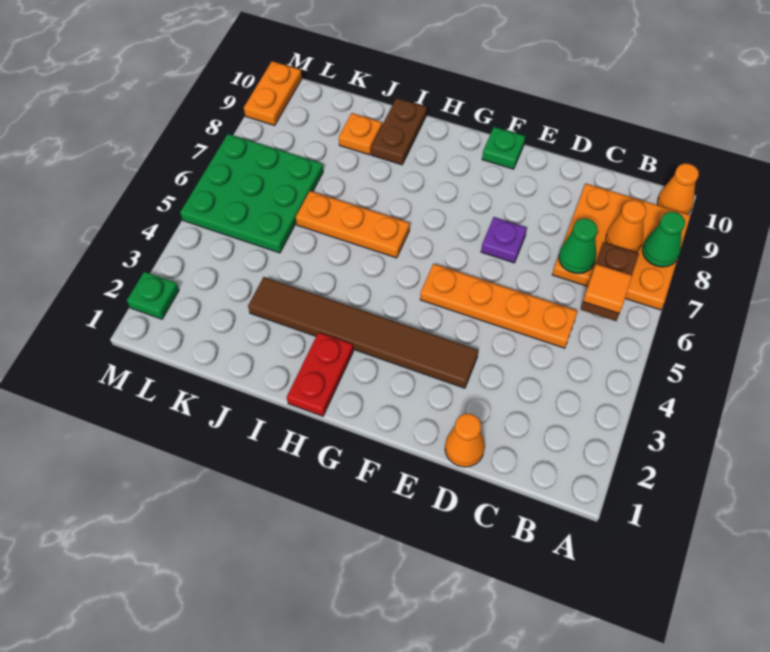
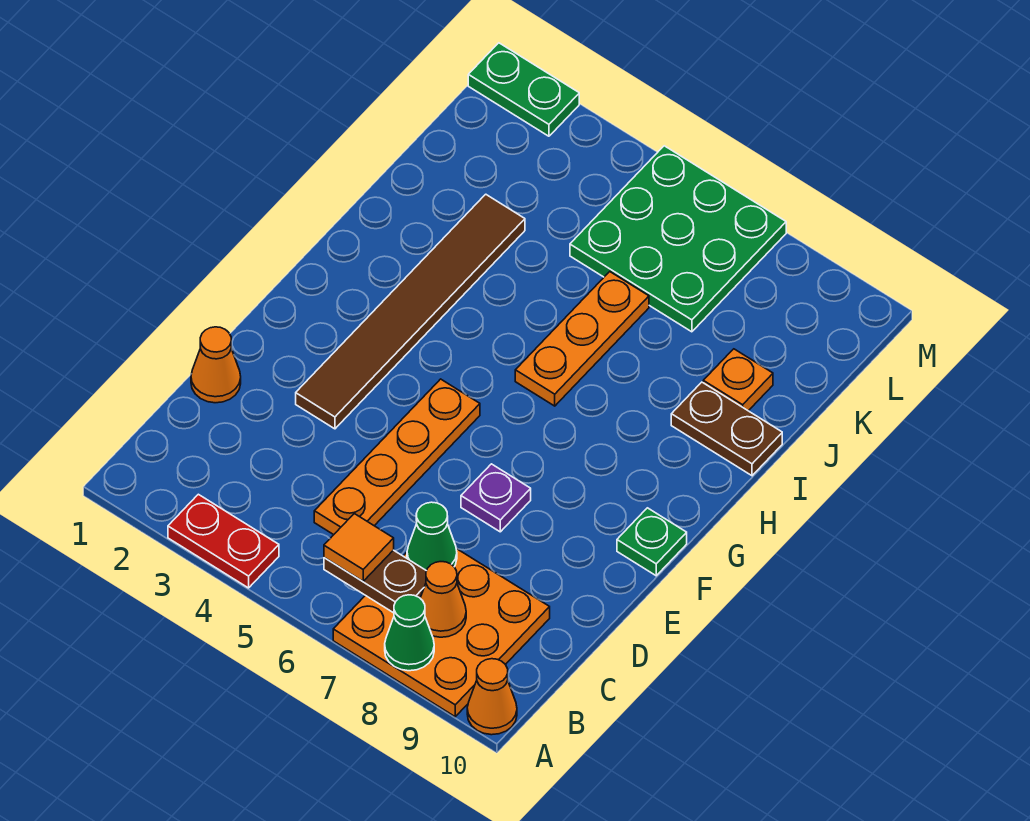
red 1x2 plate [287,332,353,416] -> red 1x2 plate moved to [168,494,279,588]
green 1x1 plate [127,272,179,319] -> green 1x2 plate [468,43,579,136]
orange 1x2 plate [244,61,302,125] -> none

